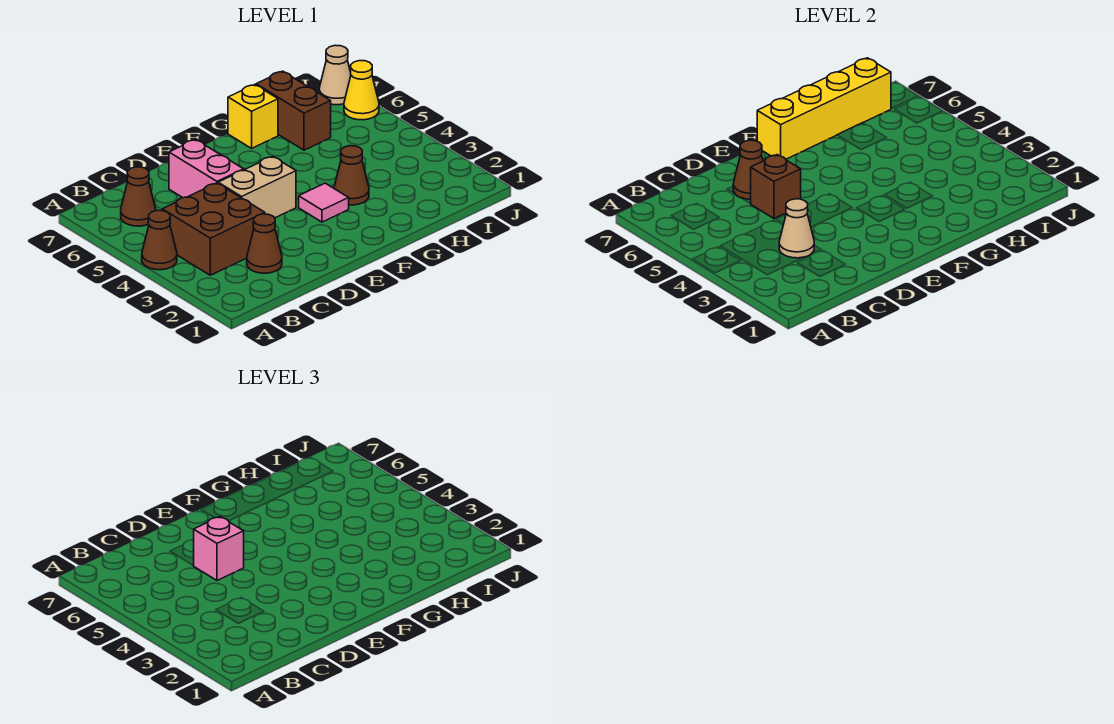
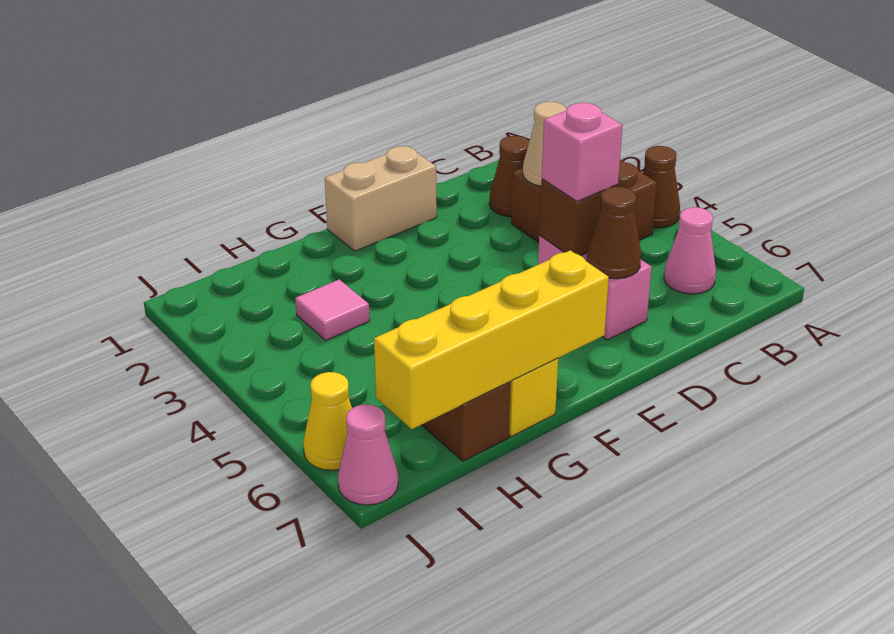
brown 1x1 cone [121,167,156,226] -> pink 1x1 cone [664,207,716,294]
tan 1x2 brick [218,156,296,218] -> tan 1x2 brick moved to [325,146,437,251]
pink 1x1 tile [299,183,349,222] -> pink 1x1 tile moved to [295,279,370,340]
brown 1x1 cone [334,146,369,205] -> none
tan 1x1 cone [319,45,351,105] -> pink 1x1 cone [338,404,398,505]

